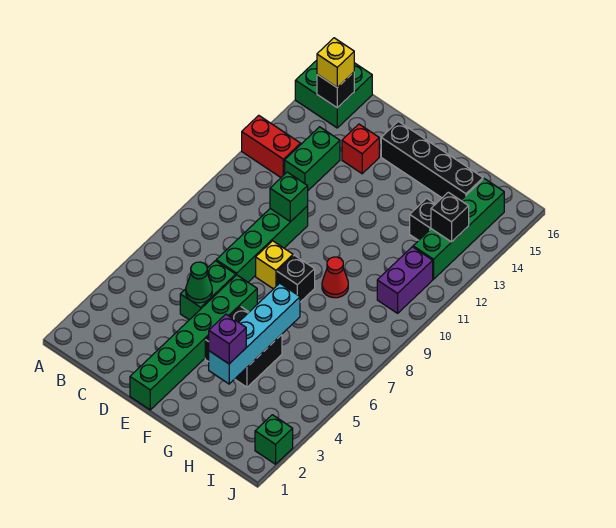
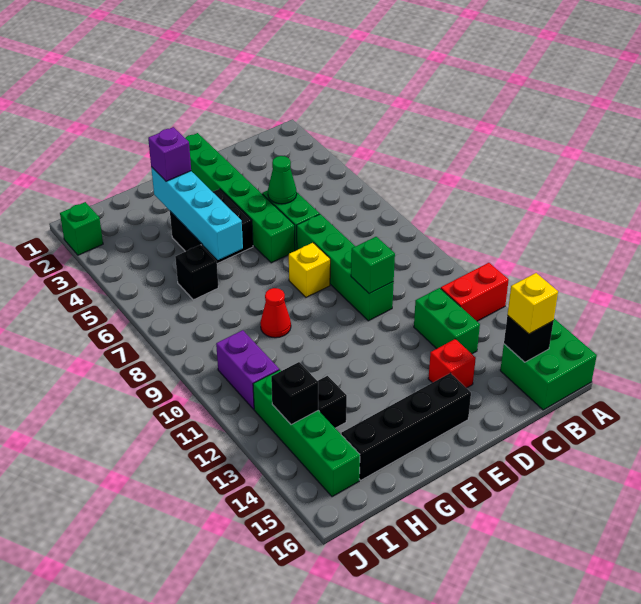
black 1x1 brick [277,255,315,302] -> black 1x1 brick moved to [175,245,218,300]

